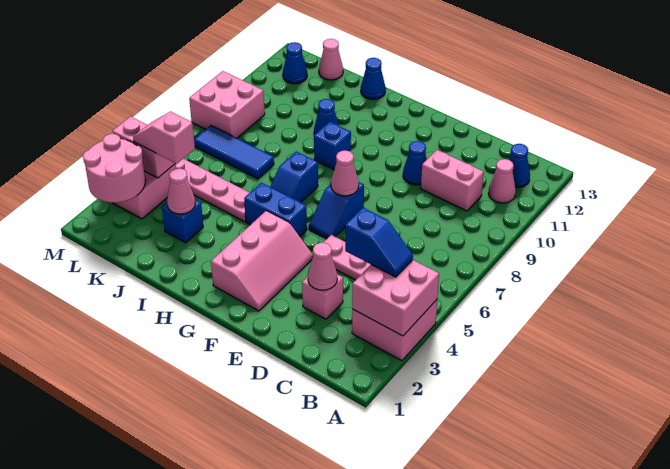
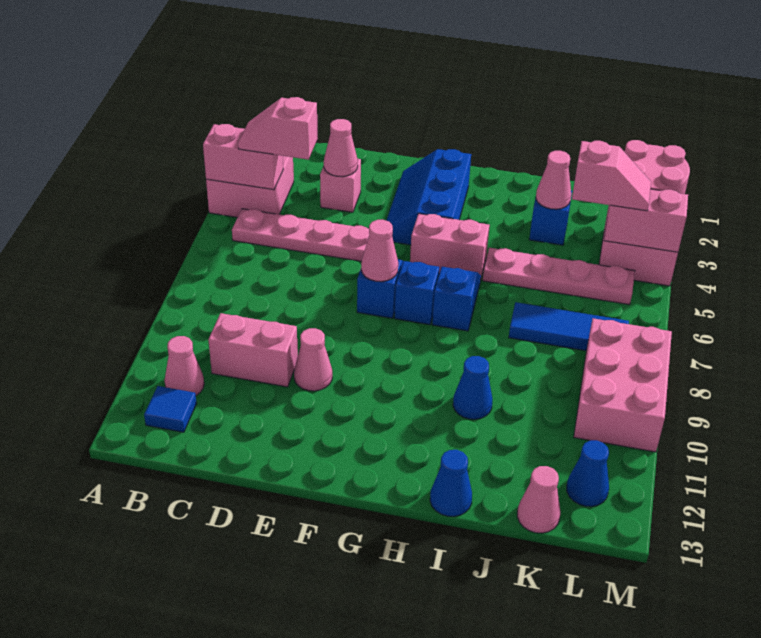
pink 2x2 brick [352,260,439,336] -> pink 1x2 brick [203,124,283,190]
blue 1x2 slope [345,208,413,277] -> pink 1x2 slope [238,97,318,160]
blue 1x1 cone [509,144,530,187] -> blue 1x1 tile [144,386,197,432]
blue 1x1 cone [403,141,427,185] -> pink 1x1 cone [294,328,332,391]
pink 2x3 slope [211,211,313,311] -> blue 2x3 slope [386,149,471,245]
blue 1x2 brick [244,183,307,236] -> pink 1x2 brick [410,214,490,278]
blue 1x1 brick [314,122,351,170] -> blue 1x1 brick moved to [394,261,439,325]
pink 2x2 brick [189,71,265,138] -> pink 2x3 brick [574,318,672,452]

